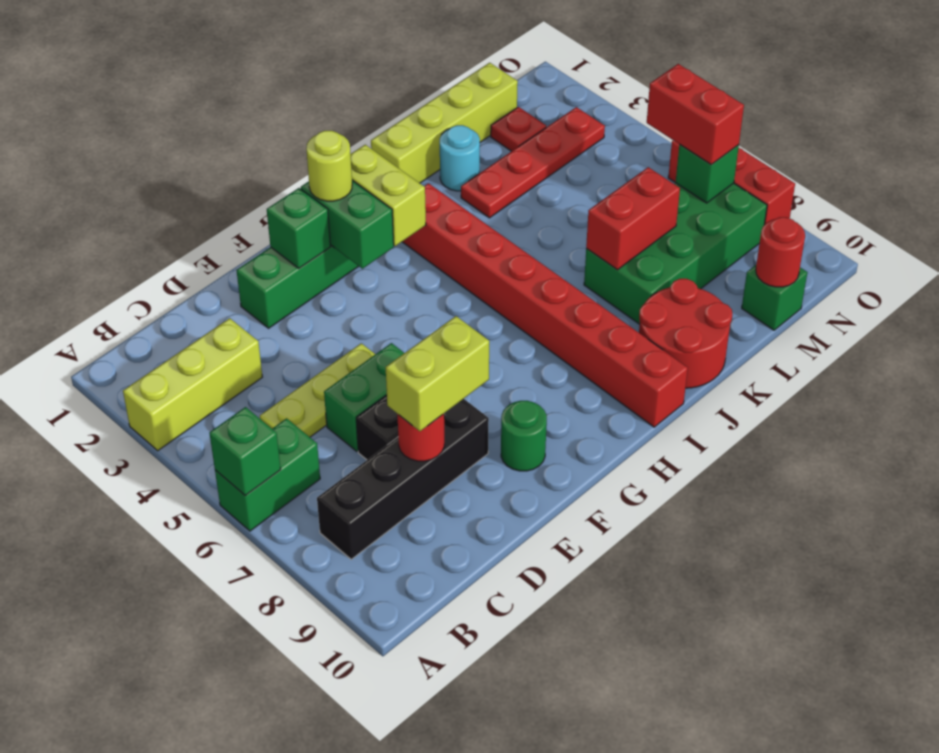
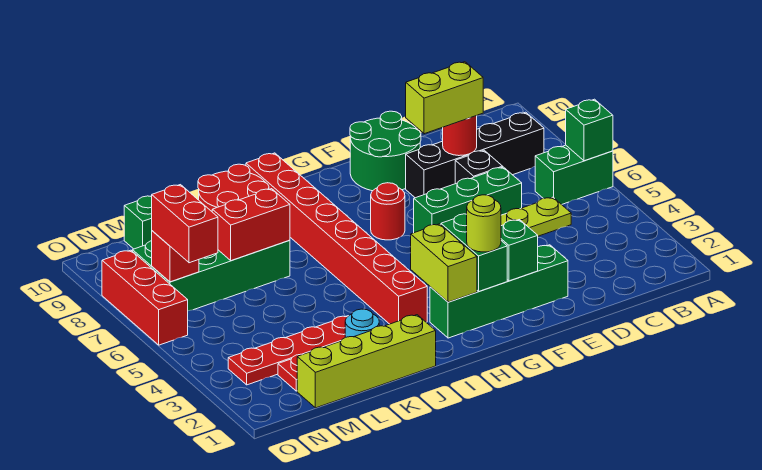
lime 1x3 brick [123,318,262,451] -> none
green 1x2 brick [324,343,404,451] -> green 1x3 brick [414,167,522,233]
green 1x1 round brick [501,401,547,471] -> green 2x2 round brick [350,111,421,191]
red 1x1 round brick [756,217,805,287] -> red 1x1 round brick moved to [371,183,405,240]
green 1x1 brick [675,144,739,203] -> red 1x1 brick [152,231,199,282]

